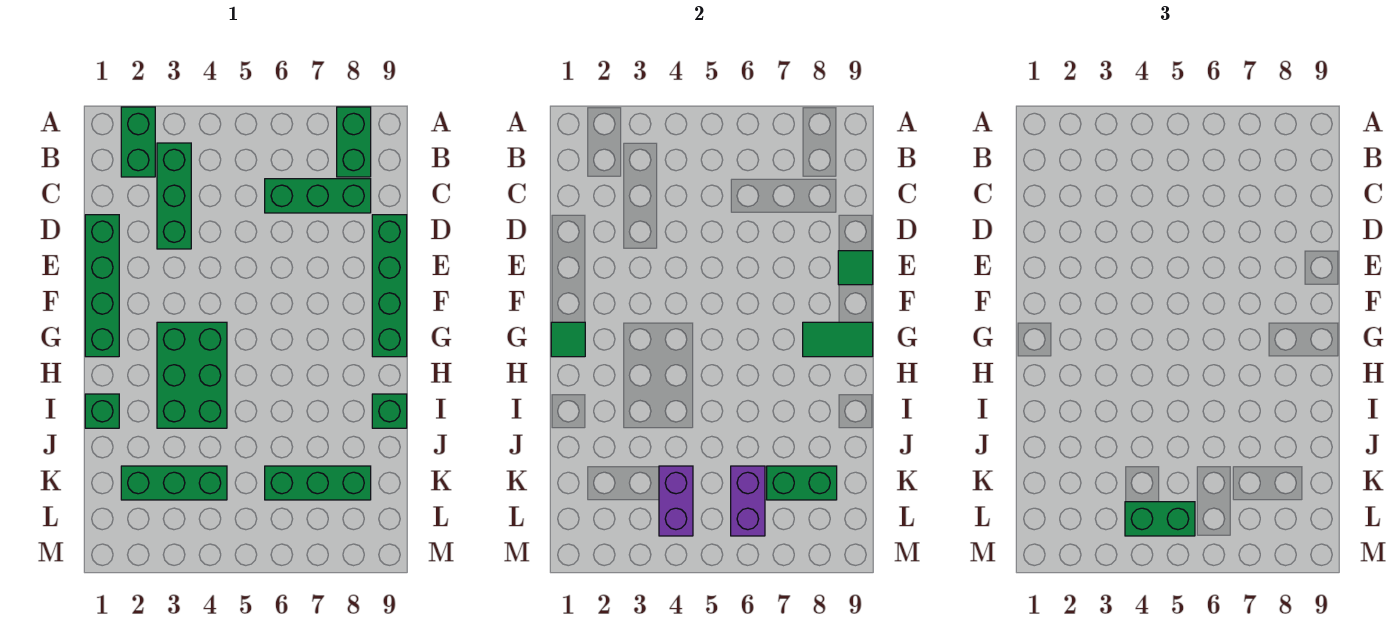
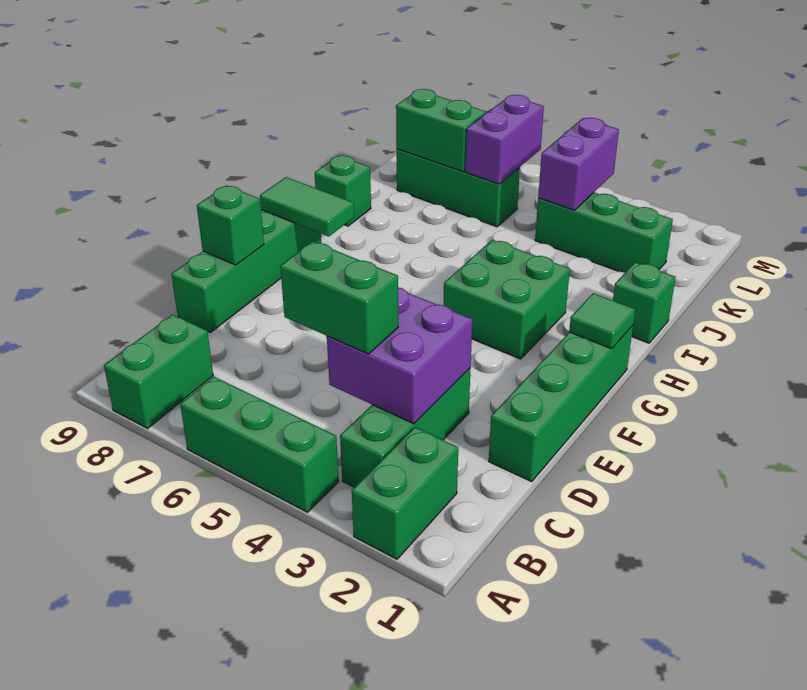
none -> purple 2x2 brick [327,288,472,424]
green 1x3 brick [265,179,371,213] -> green 1x3 brick moved to [180,377,339,512]
green 1x1 tile [838,251,873,285] -> green 1x1 brick [197,186,264,265]
green 2x3 brick [157,322,227,428] -> green 2x2 brick [443,240,570,359]
green 1x2 brick [1125,502,1195,536] -> green 1x2 brick moved to [280,241,398,354]

